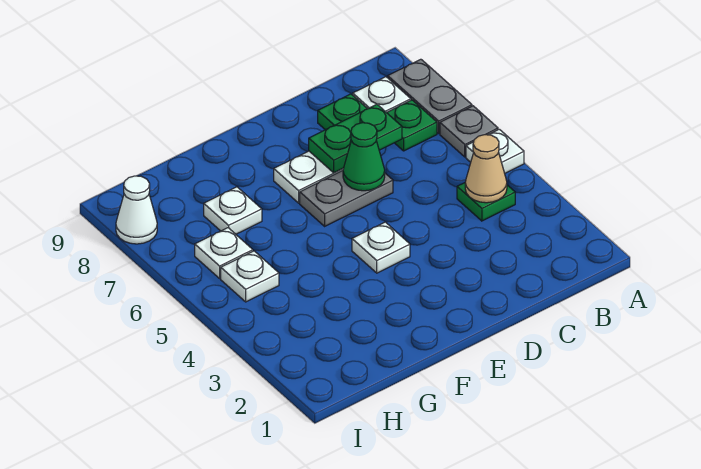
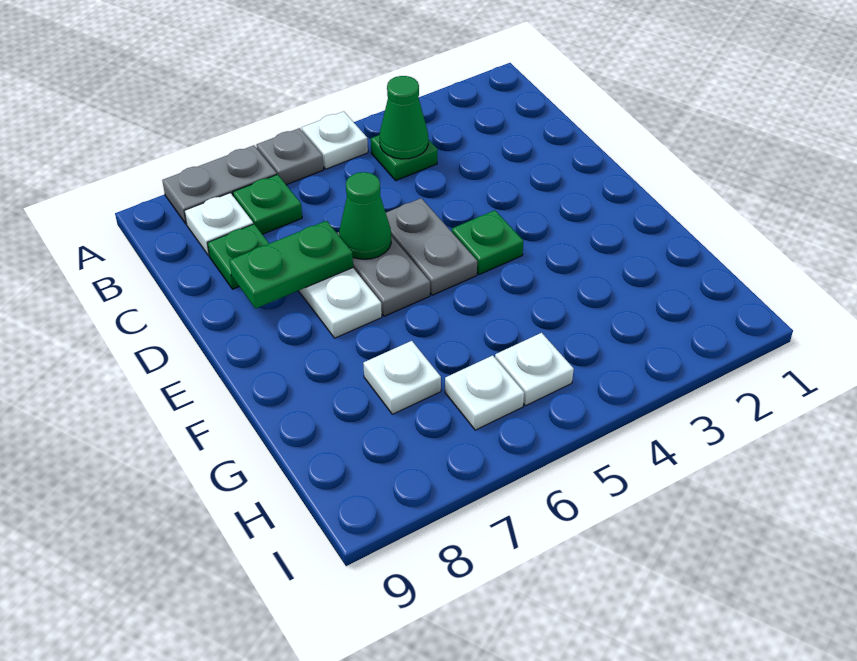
tan 1x1 cone [465,135,507,203] -> green 1x1 cone [379,76,428,159]
green 1x2 plate [309,104,402,173] -> green 1x2 plate turned to [229,221,353,309]
none -> grey 1x2 plate [386,198,477,295]
white 1x1 plate [352,222,410,273] -> green 1x1 plate [452,210,523,275]
white 1x1 cone [116,176,157,244] -> none

